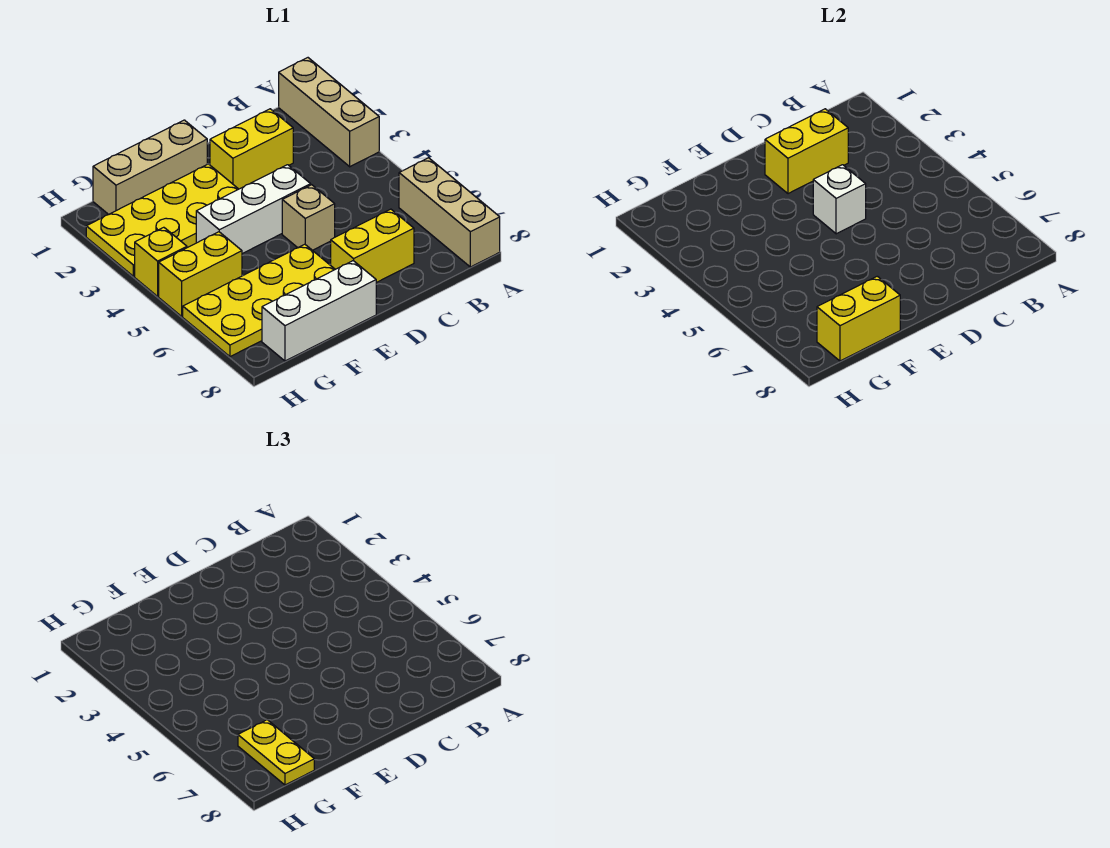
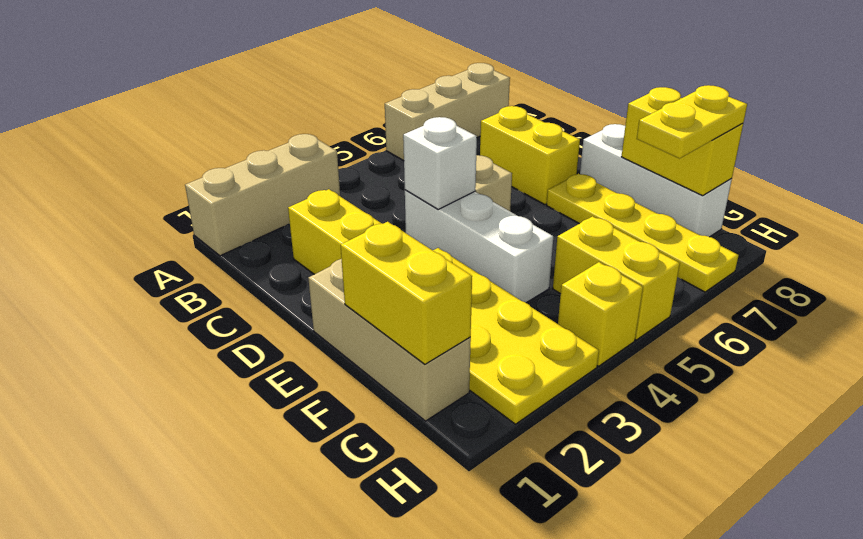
yellow 1x2 brick [765,109,848,194] -> yellow 1x2 brick moved to [341,222,472,364]
yellow 2x4 plate [183,244,335,357] -> yellow 1x4 plate [547,174,739,292]

